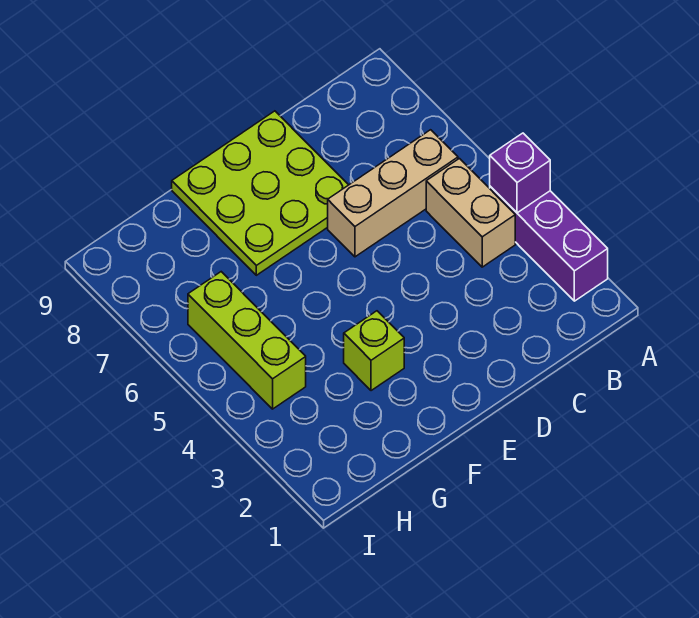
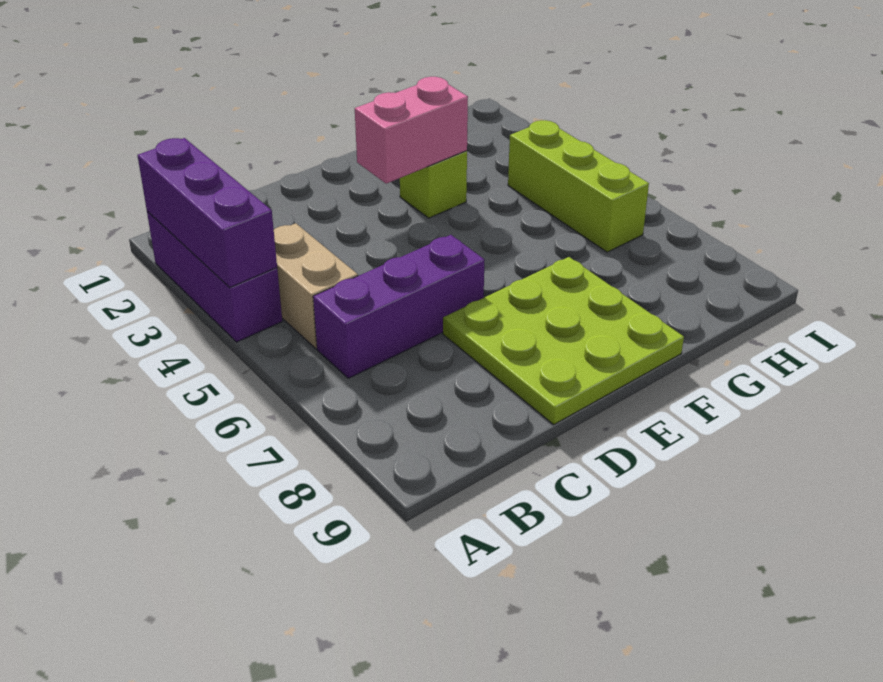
purple 1x1 brick [490,133,550,213] -> purple 1x3 brick [137,138,277,288]
tan 1x3 brick [328,130,458,257] -> purple 1x3 brick [313,235,484,378]
none -> pink 1x2 brick [355,77,468,184]

